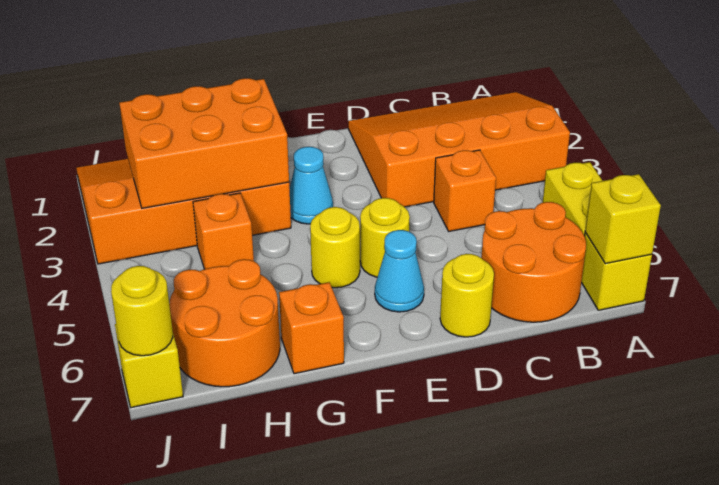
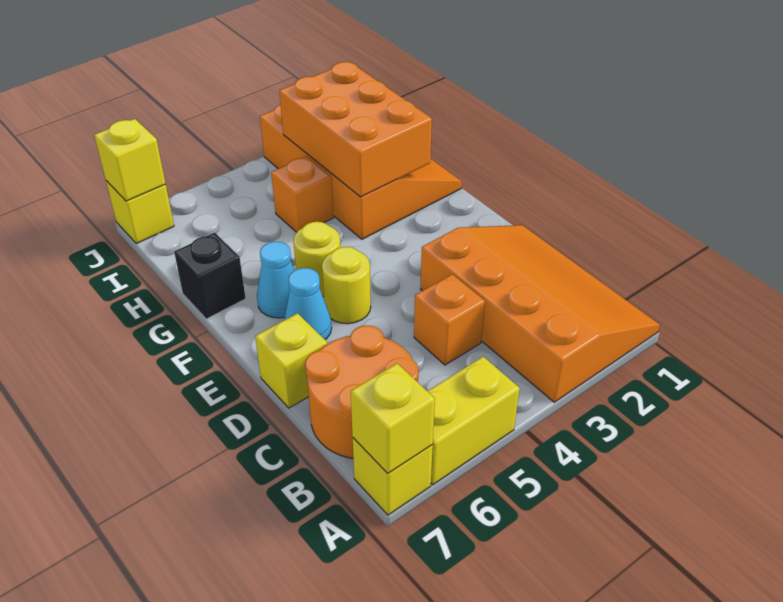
yellow 1x1 round brick [440,254,494,337] -> yellow 1x1 brick [255,313,327,408]
cyan 1x1 cone [290,147,333,224] -> cyan 1x1 cone moved to [257,242,294,318]
orange 1x1 brick [279,282,344,374] -> black 1x1 brick [174,233,246,319]
orange 2x2 round brick [169,259,280,387] -> none
yellow 1x1 round brick [111,266,173,356] -> yellow 1x1 brick [94,119,166,201]

